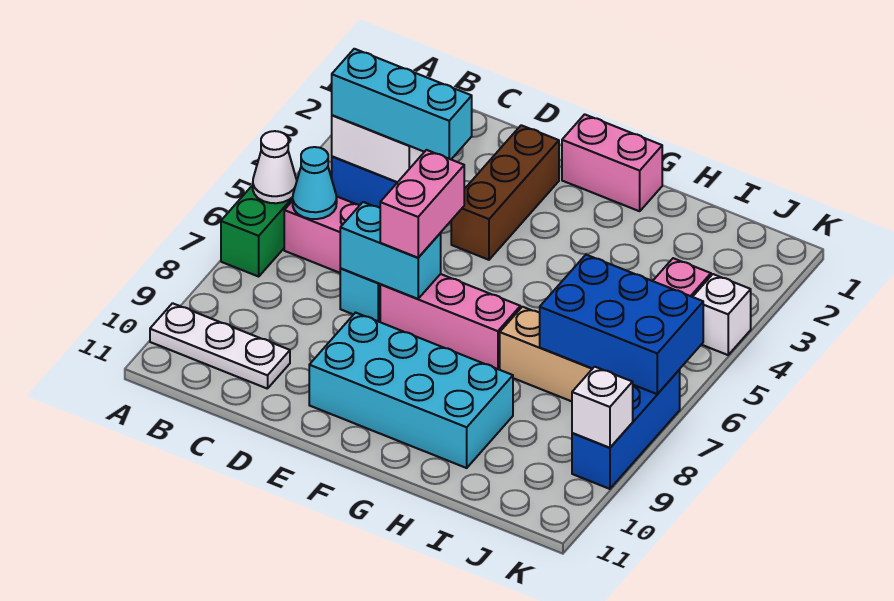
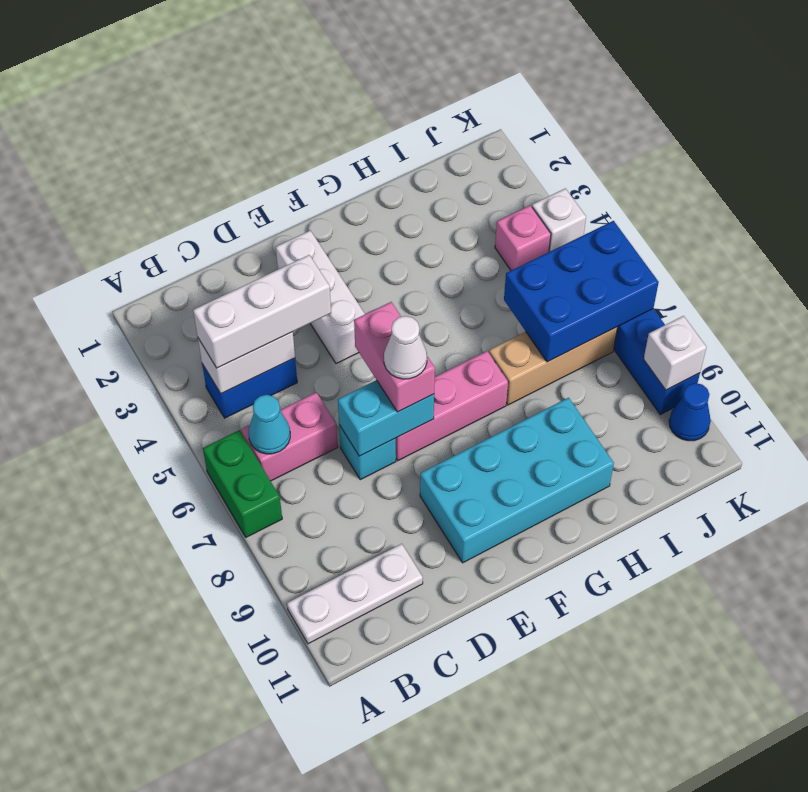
white 1x1 cone [253,131,297,203] -> white 1x1 cone moved to [384,316,427,379]
cyan 1x3 brick [332,49,472,159] -> white 1x3 brick [193,255,331,368]
brown 1x3 brick [451,125,559,260] -> white 1x3 brick [276,230,365,364]
pink 1x2 brick [562,114,662,211] -> none
none -> blue 1x1 cone [669,383,711,441]

